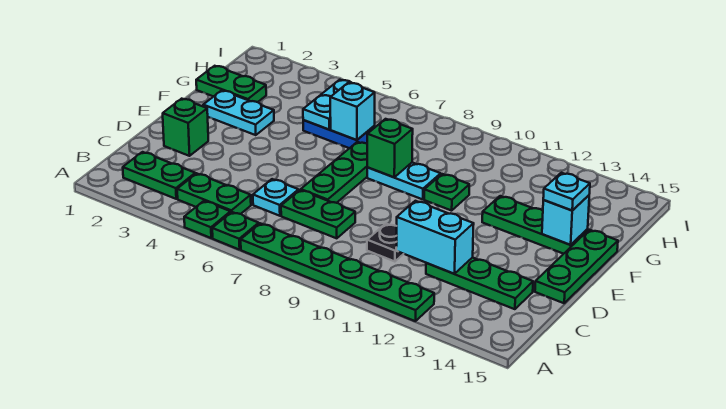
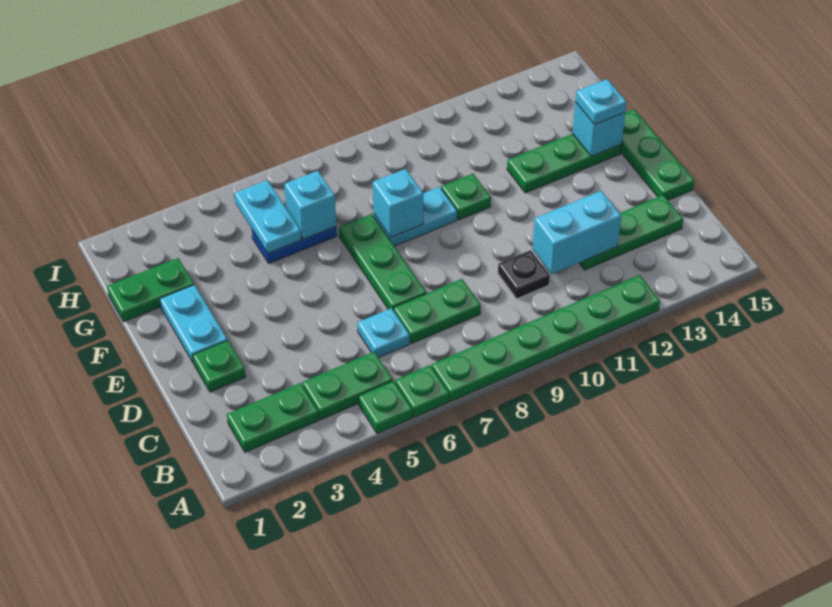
green 1x1 brick [163,99,208,156] -> green 1x1 plate [193,340,245,392]
cyan 1x2 plate [203,90,274,135] -> cyan 1x2 plate turned to [160,285,227,363]
green 1x1 brick [367,119,413,177] -> cyan 1x1 brick [373,169,424,237]

